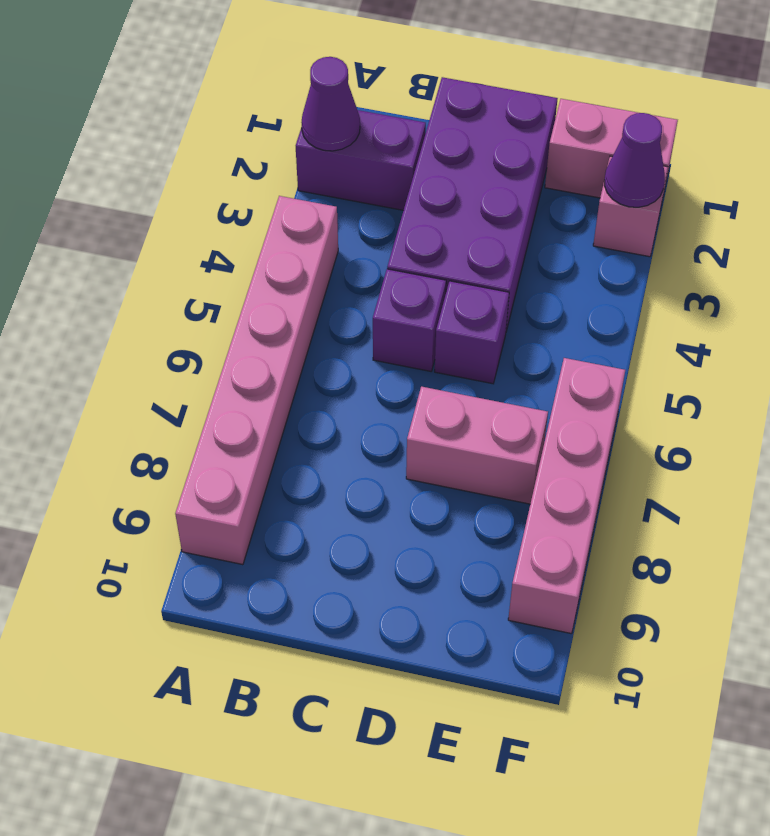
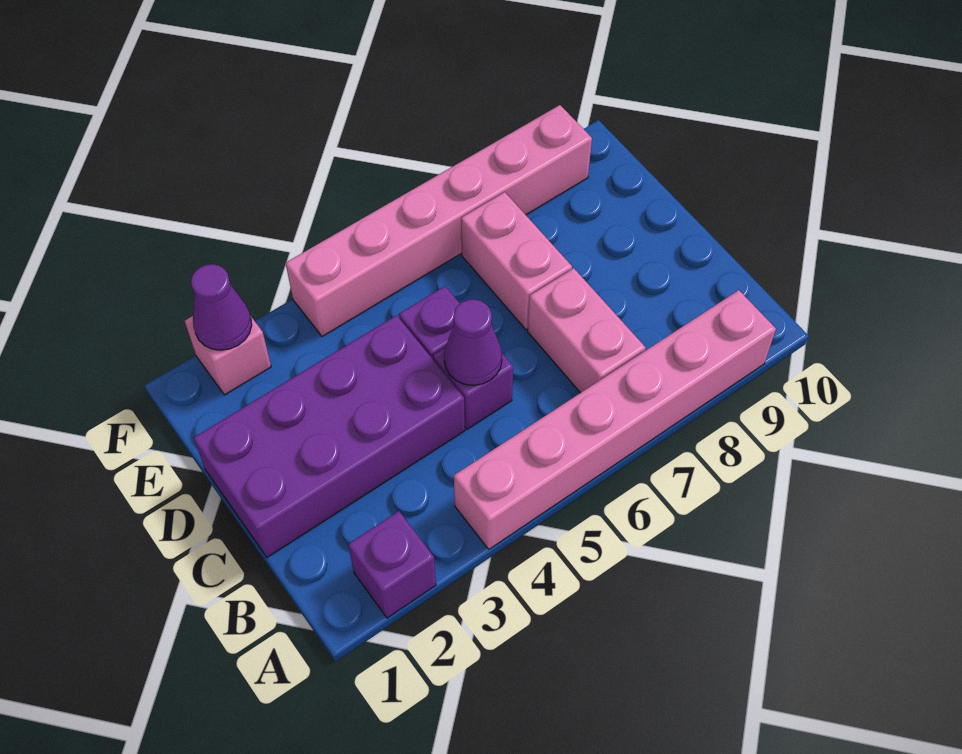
purple 1x2 brick [296,110,426,210] -> purple 1x1 brick [348,511,436,618]
purple 1x1 cone [301,57,360,151] -> purple 1x1 cone moved to [444,299,502,385]
pink 1x2 brick [545,99,678,199] -> pink 1x2 brick moved to [528,268,646,393]
pink 1x4 brick [508,358,625,634] -> pink 1x6 brick [286,105,592,336]

